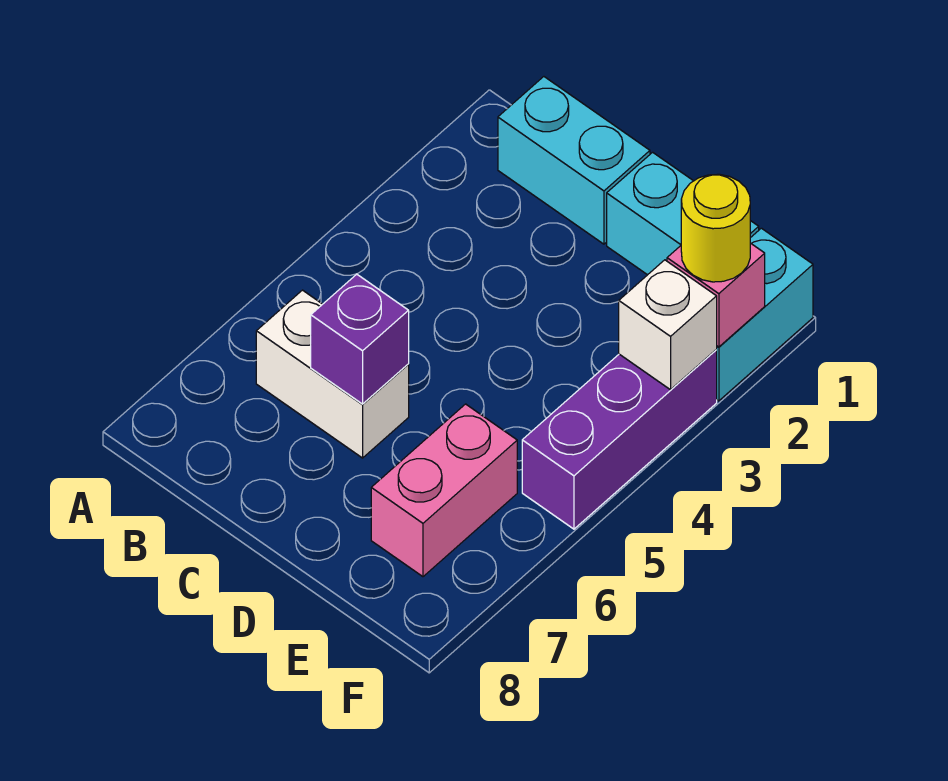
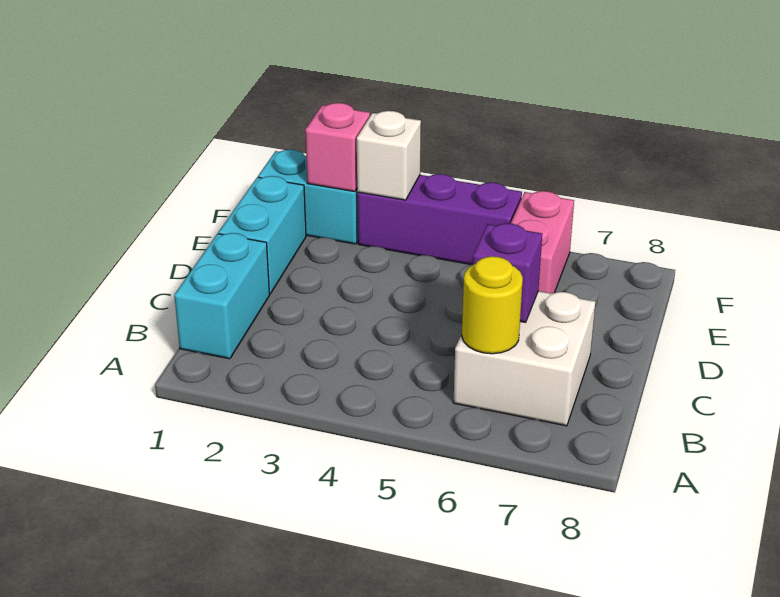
white 1x2 brick [256,290,409,458] -> white 2x2 brick [453,291,595,426]
pink 1x2 brick [371,404,517,577] -> pink 1x2 brick turned to [511,191,574,294]
yellow 1x1 round brick [681,174,750,282] -> yellow 1x1 round brick moved to [462,256,523,354]

